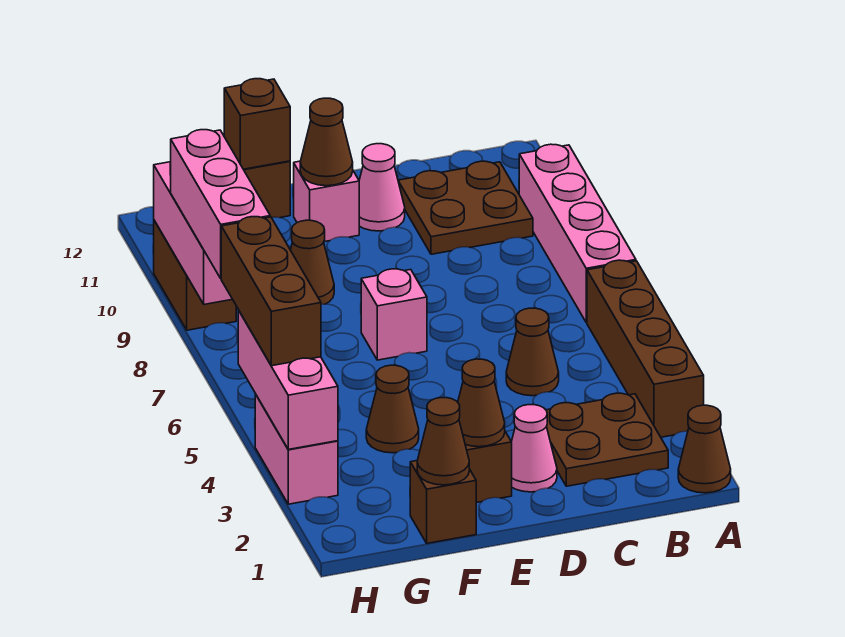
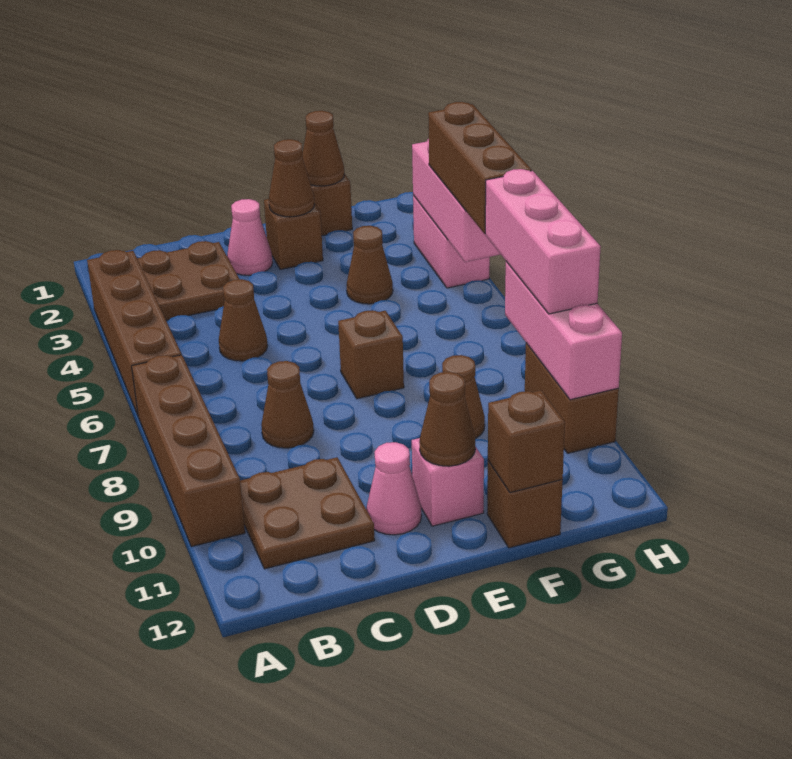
brown 1x1 cone [678,405,731,493] -> brown 1x1 cone moved to [261,361,314,448]
pink 1x4 brick [519,144,636,323] -> brown 1x4 brick [132,355,245,547]
pink 1x1 brick [361,269,427,360] -> brown 1x1 brick [338,310,404,399]

